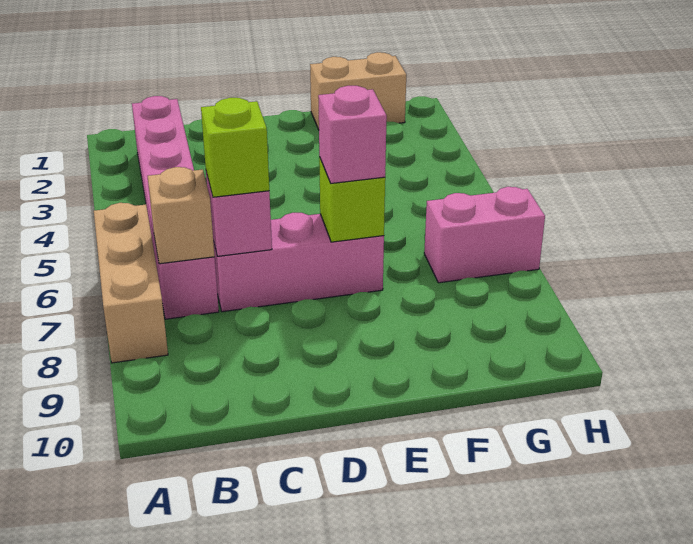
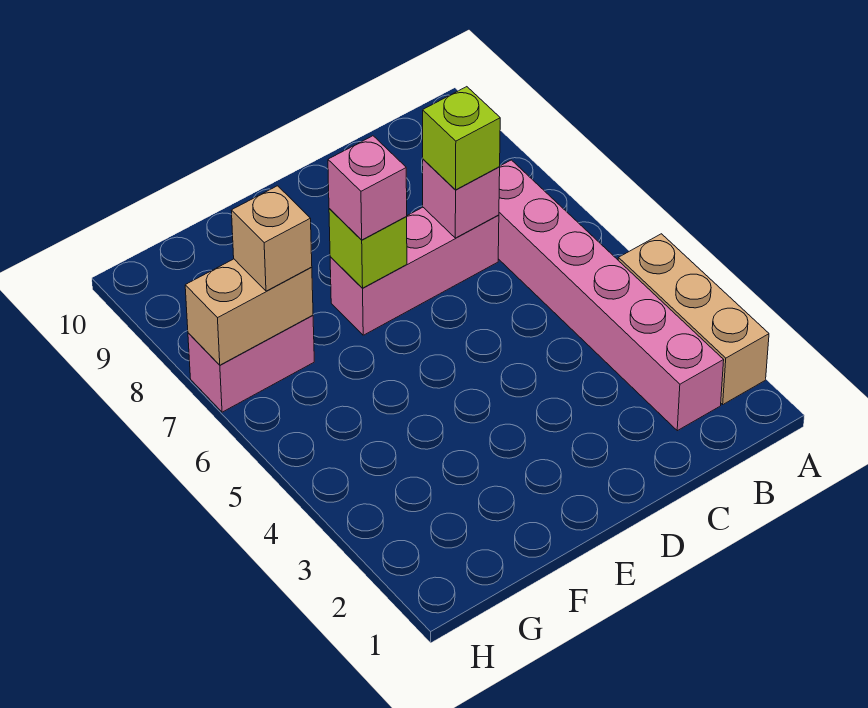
tan 1x3 brick [94,203,168,363] -> tan 1x3 brick moved to [618,234,769,404]
tan 1x1 brick [148,167,215,264] -> tan 1x1 brick moved to [231,186,312,291]
tan 1x2 brick [310,52,406,130] -> tan 1x2 brick moved to [185,259,313,365]

